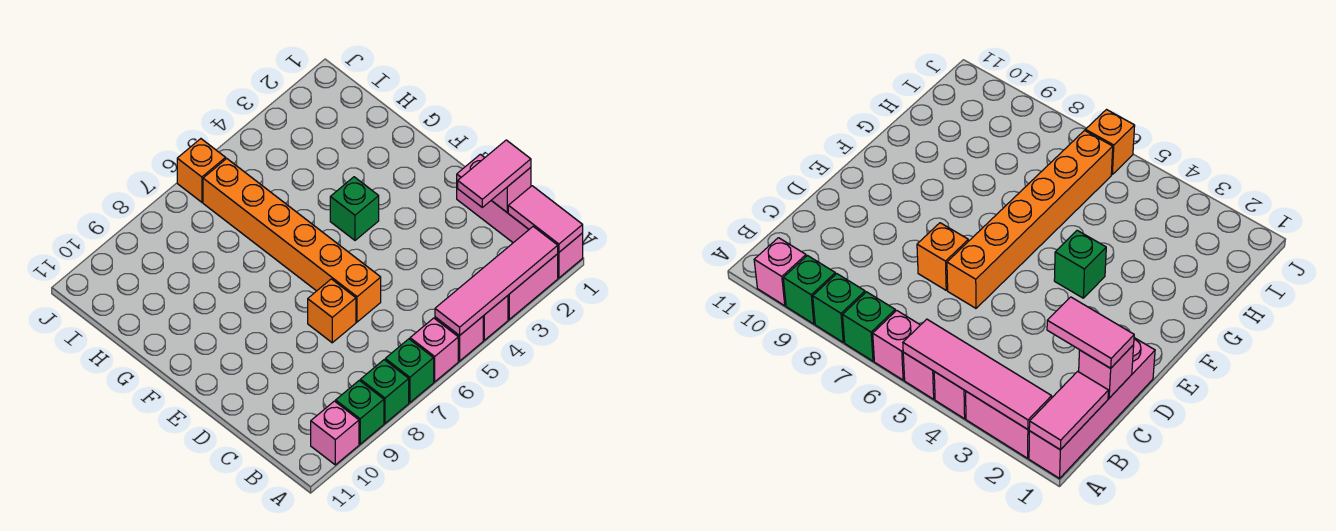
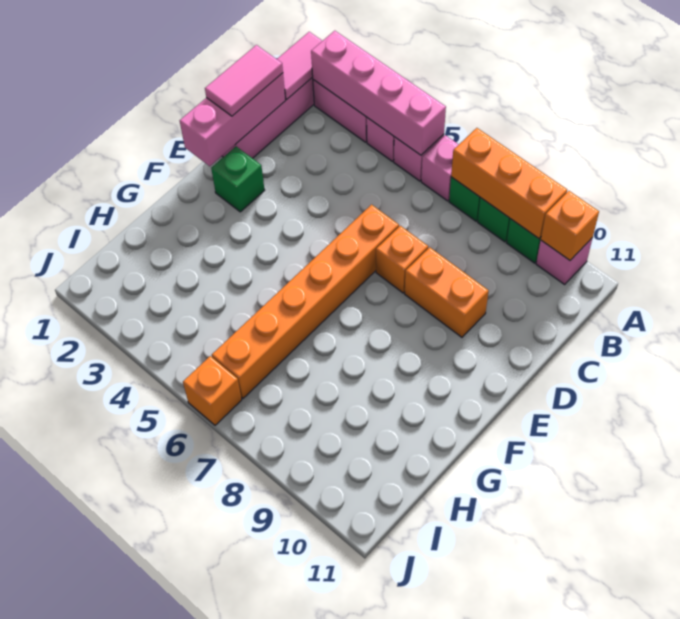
pink 1x4 tile [435,227,558,336] -> pink 1x4 brick [311,31,446,155]
none -> orange 1x3 brick [451,128,567,238]
none -> orange 1x1 brick [541,191,599,260]
pink 1x1 brick [491,168,531,212] -> pink 1x3 brick [180,73,286,166]
pink 1x2 tile [458,140,531,207] -> pink 1x2 tile turned to [205,45,283,116]
none -> orange 1x2 brick [405,247,489,337]
green 1x1 brick [330,177,379,240] -> green 1x1 brick moved to [211,146,265,212]

